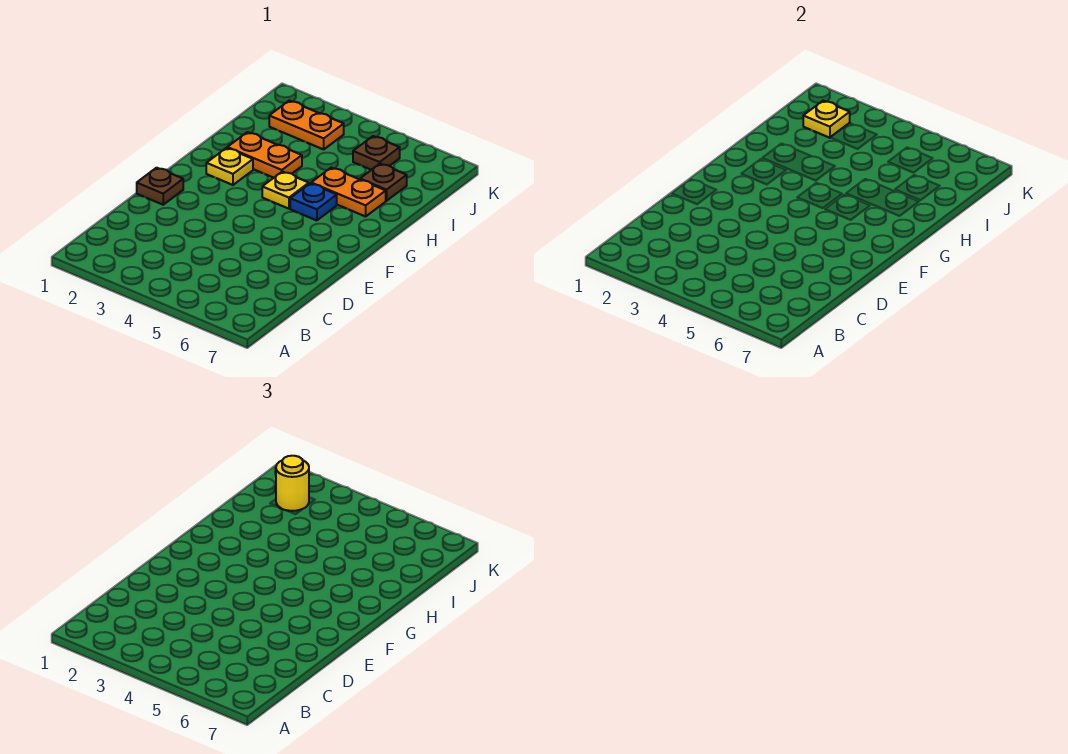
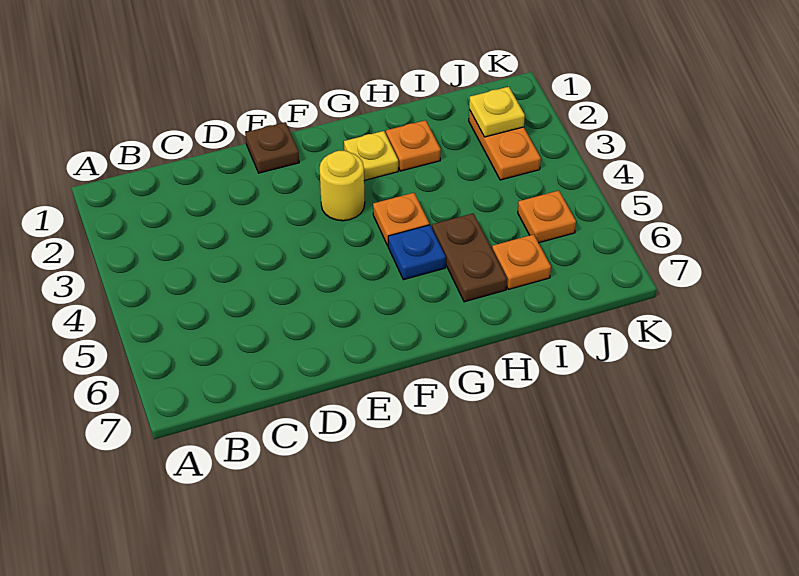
yellow 1x1 plate [262,172,309,209] -> orange 1x1 plate [373,193,429,246]
orange 1x2 plate [227,132,302,178] -> orange 1x1 plate [386,120,441,171]
orange 1x2 plate [311,168,386,216] -> brown 1x2 plate [432,213,507,302]
brown 1x1 plate [360,164,407,201] -> orange 1x1 plate [492,234,551,289]
yellow 1x1 round brick [276,456,309,511] -> yellow 1x1 round brick moved to [320,151,365,221]
brown 1x1 plate [353,136,400,170] -> orange 1x1 plate [518,191,576,243]

